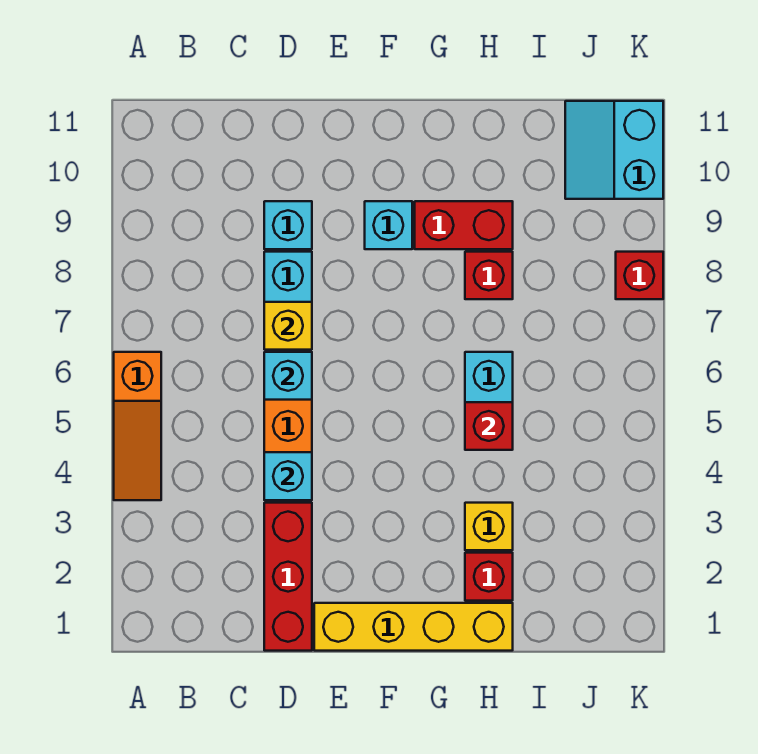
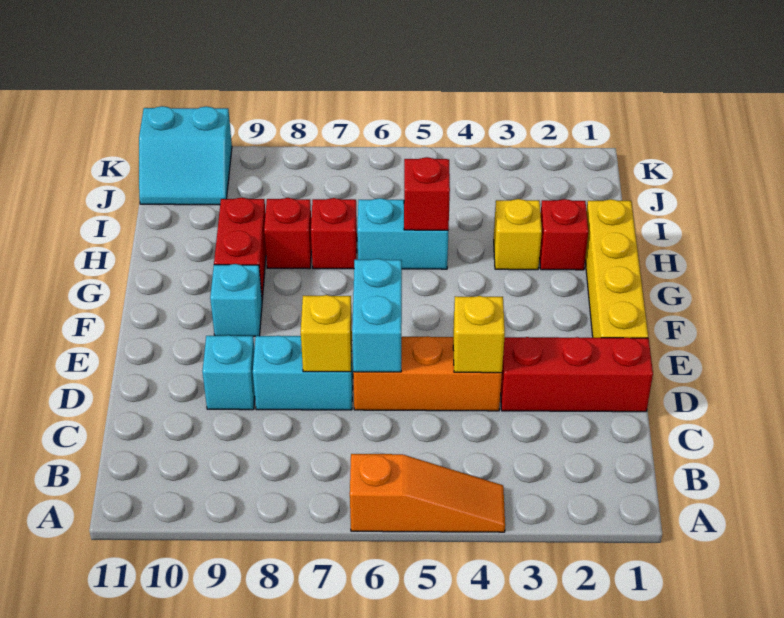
cyan 1x1 brick [264,452,312,500] -> yellow 1x1 brick [453,296,505,373]
cyan 1x1 brick [264,352,312,400] -> cyan 1x2 brick [352,259,402,372]
red 1x1 brick [616,252,663,299] -> red 1x1 brick moved to [311,198,357,269]

